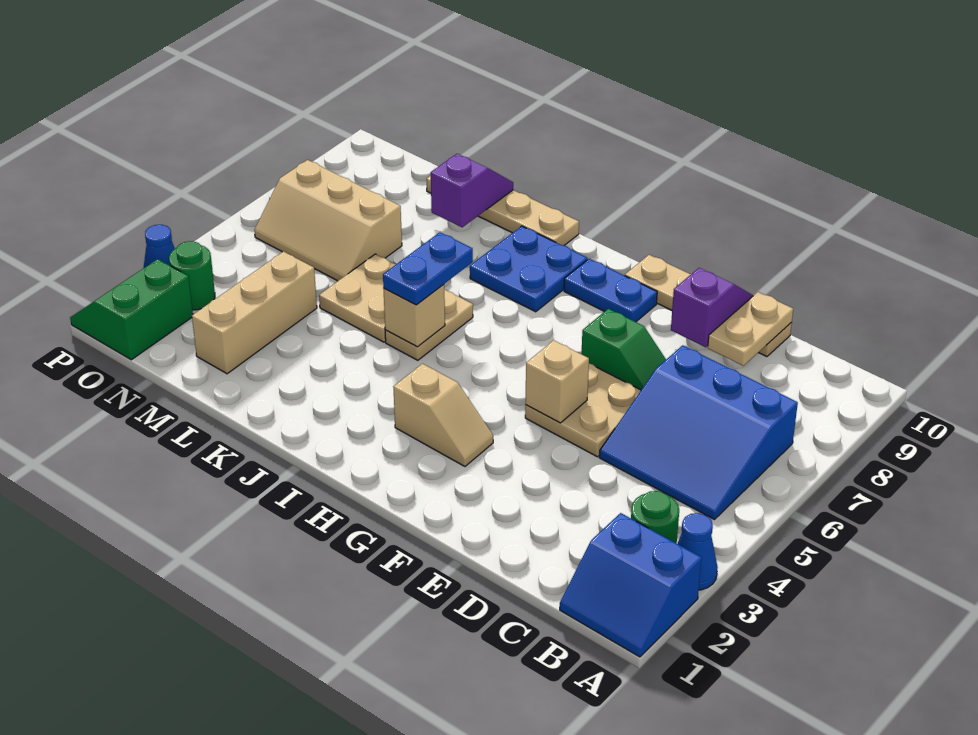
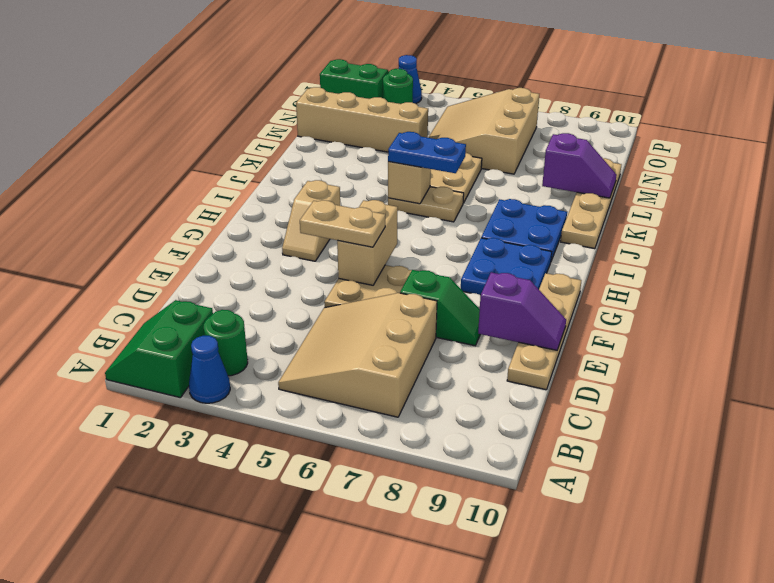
blue 2x2 slope [560,513,702,657] -> green 2x2 slope [105,300,213,398]
blue 3x3 slope [599,345,798,520] -> tan 3x3 slope [278,293,437,417]
tan 1x2 plate [708,292,793,366] -> tan 1x2 plate moved to [300,200,385,247]
green 1x2 slope [582,309,666,390] -> green 1x2 slope turned to [400,270,480,346]
tan 1x1 brick [525,340,589,423] -> tan 1x2 brick [337,200,398,285]
blue 1x2 plate [564,259,657,322] -> blue 2x2 plate [461,238,552,295]
tan 1x3 brick [192,251,317,374] -> tan 1x4 brick [296,87,428,152]
tan 2x3 slope [254,160,402,281] -> tan 3x3 slope [428,88,539,174]

